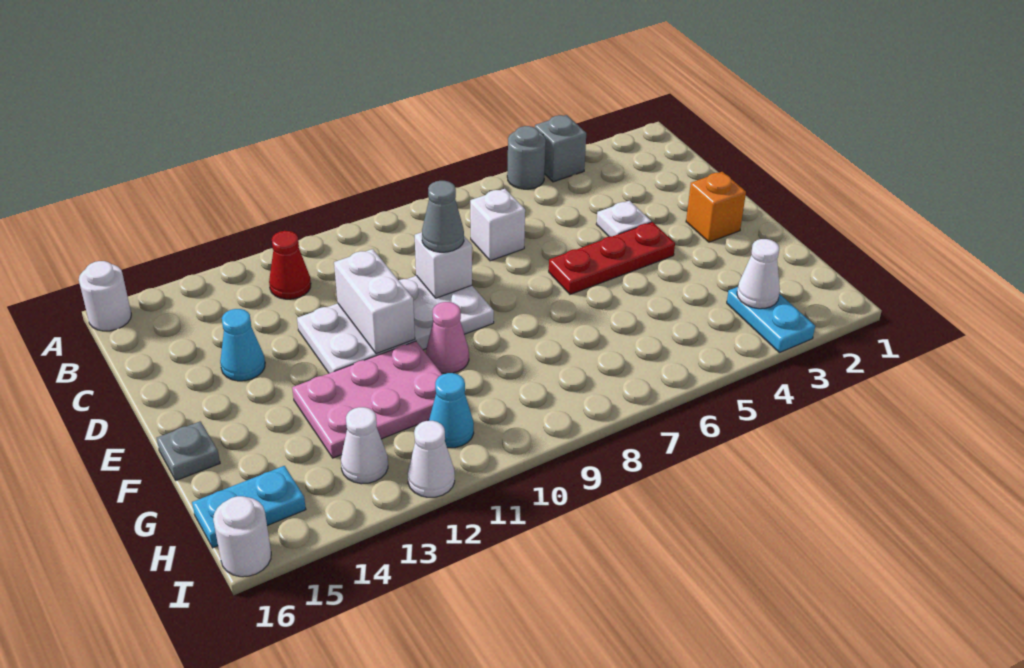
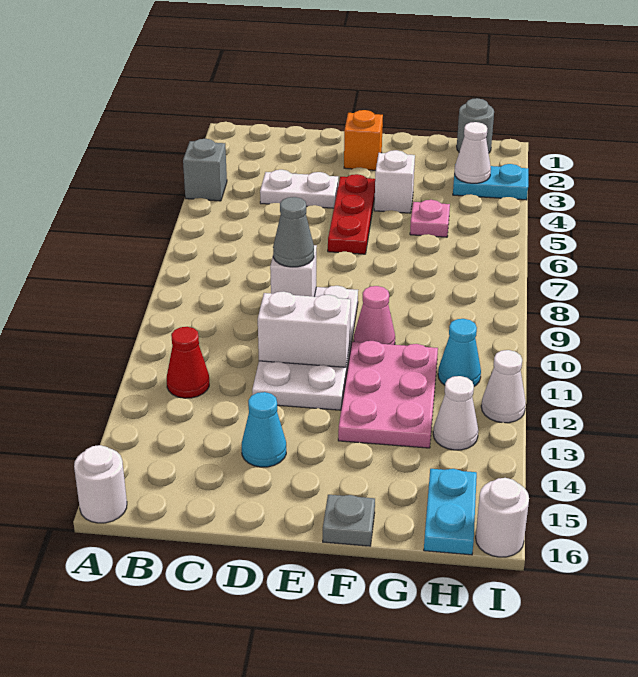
grey 1x1 round brick [507,126,546,189] -> grey 1x1 round brick moved to [457,98,494,153]
white 1x1 brick [470,189,525,261] -> white 1x1 brick moved to [374,150,415,213]
white 1x1 plate [596,201,651,237] -> white 1x2 plate [260,170,338,208]
none -> pink 1x1 plate [410,200,450,237]

